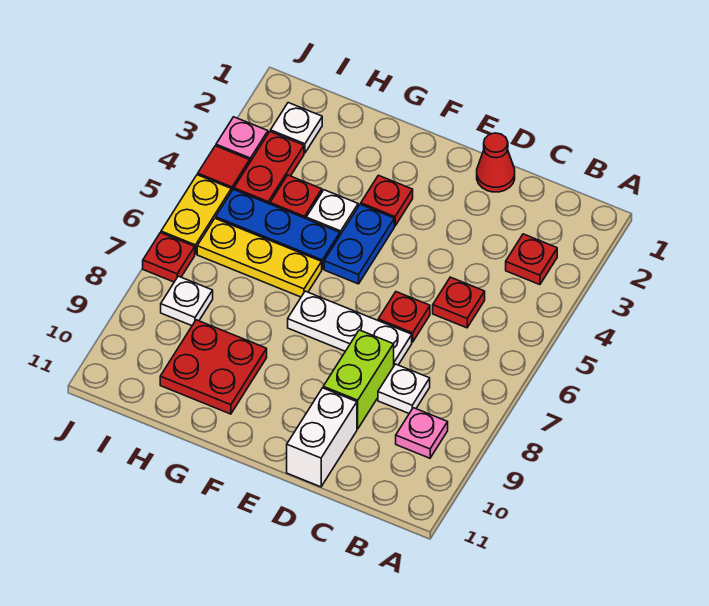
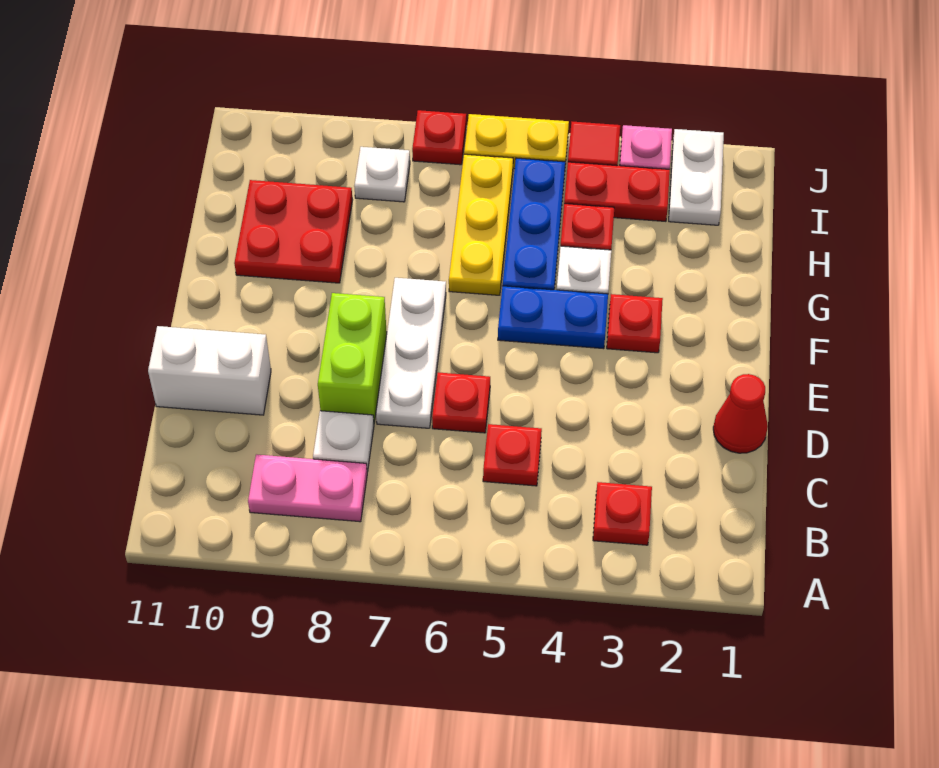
pink 1x1 plate [396,408,448,458] -> pink 1x2 plate [248,454,367,522]
lime 1x2 brick [323,330,394,429] -> lime 1x2 brick turned to [318,293,387,422]
white 1x1 plate [271,103,322,153] -> white 1x2 plate [669,129,724,225]

